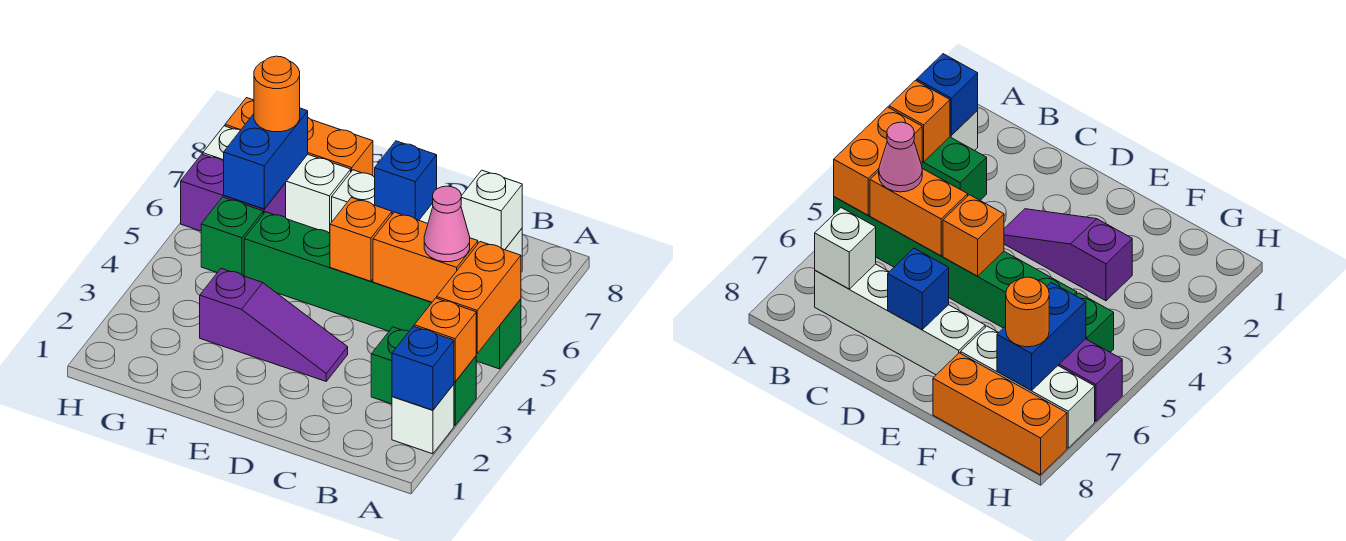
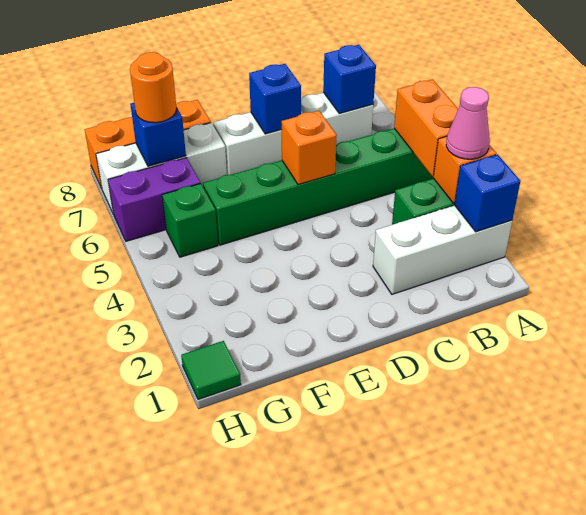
white 1x1 brick [392,384,454,454] -> white 1x3 brick [373,205,512,294]
orange 1x2 brick [373,212,478,302] -> none
pink 1x1 cone [424,186,470,262] -> pink 1x1 cone moved to [446,87,490,159]
white 1x1 brick [461,170,522,250] -> blue 1x1 brick [323,45,376,113]
purple 1x3 slope [200,268,348,381] -> none
blue 1x2 brick [224,108,308,209] -> blue 1x1 brick [130,103,186,166]
none -> green 1x1 tile [181,341,241,399]

